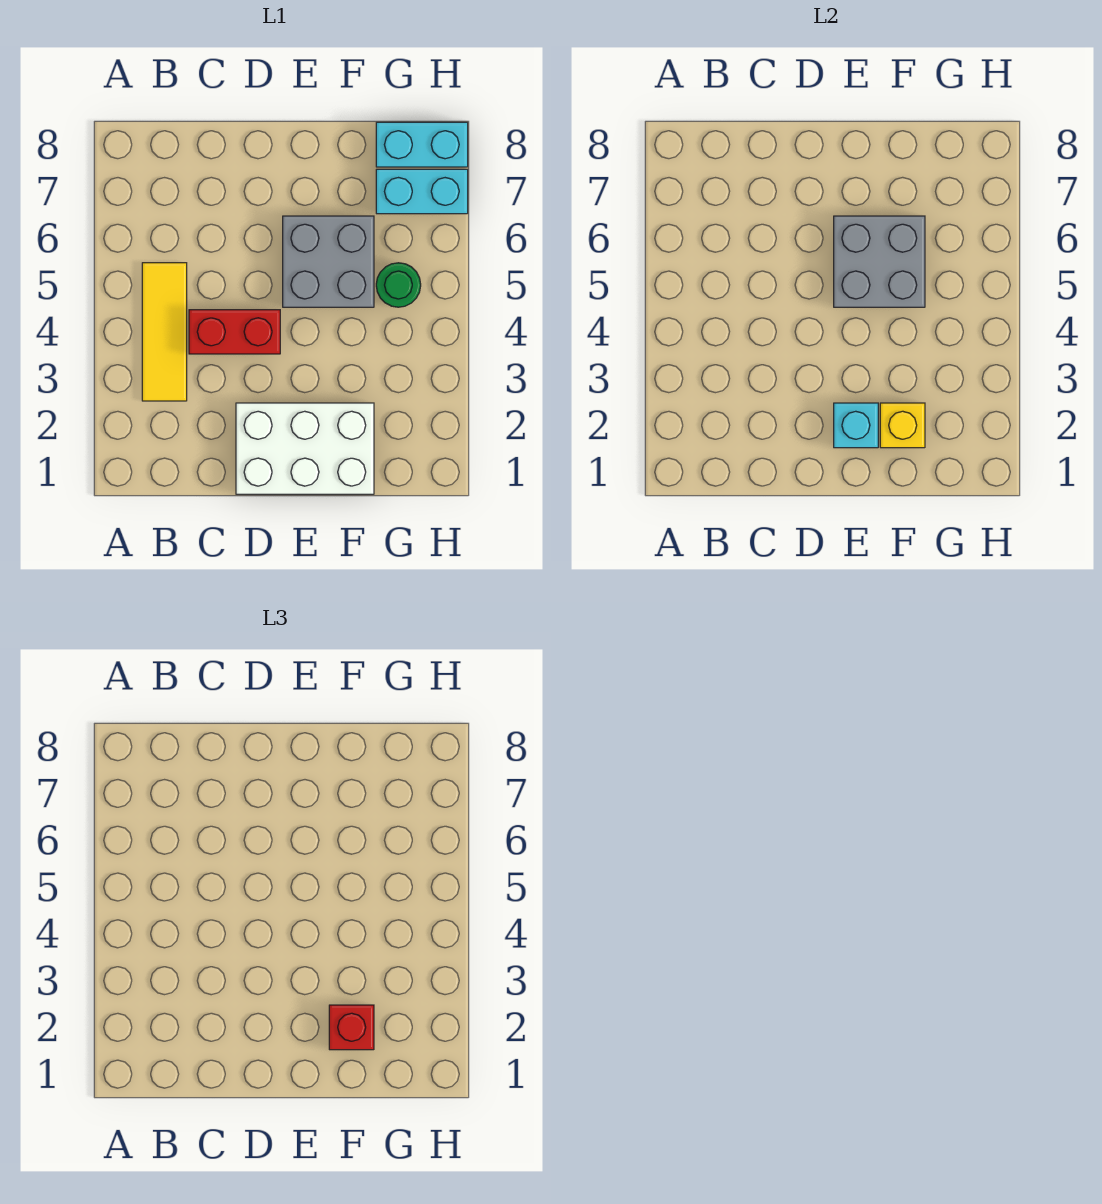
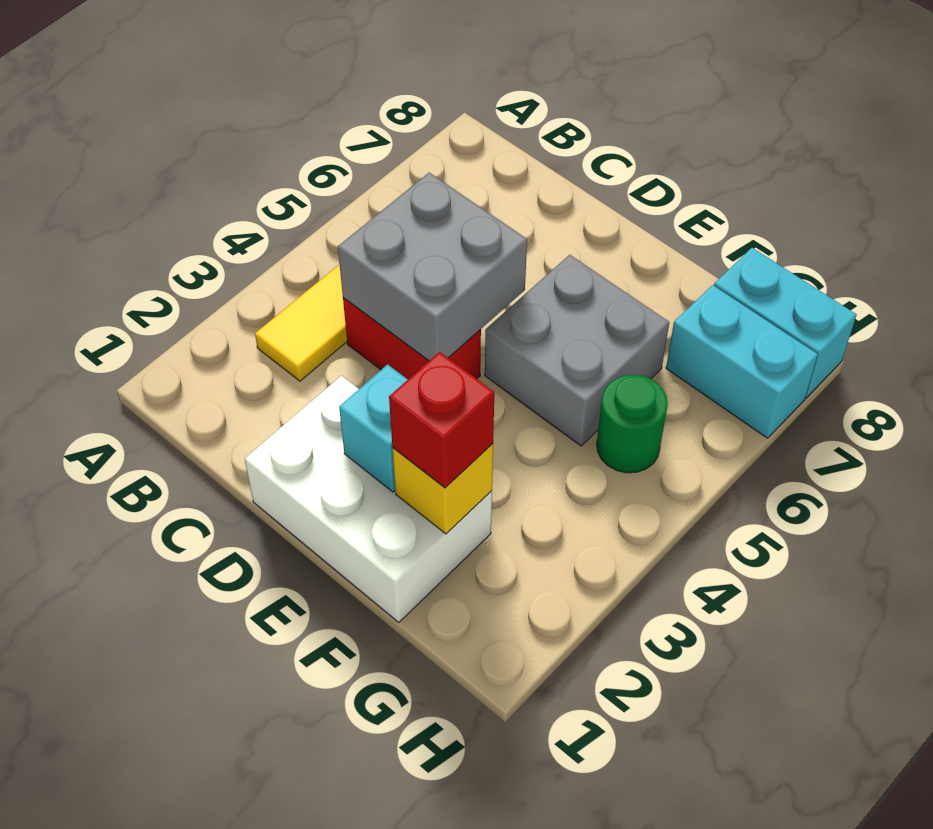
grey 2x2 brick [834,216,925,307] -> grey 2x2 brick moved to [338,173,527,361]

